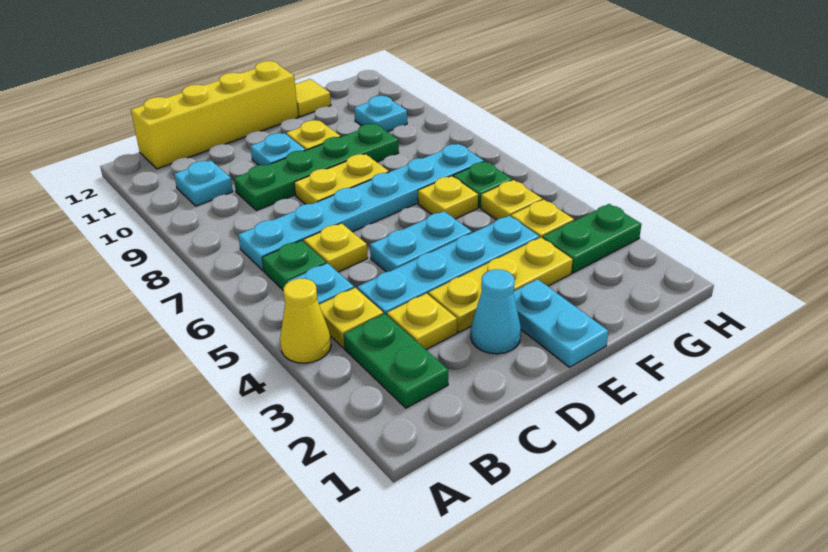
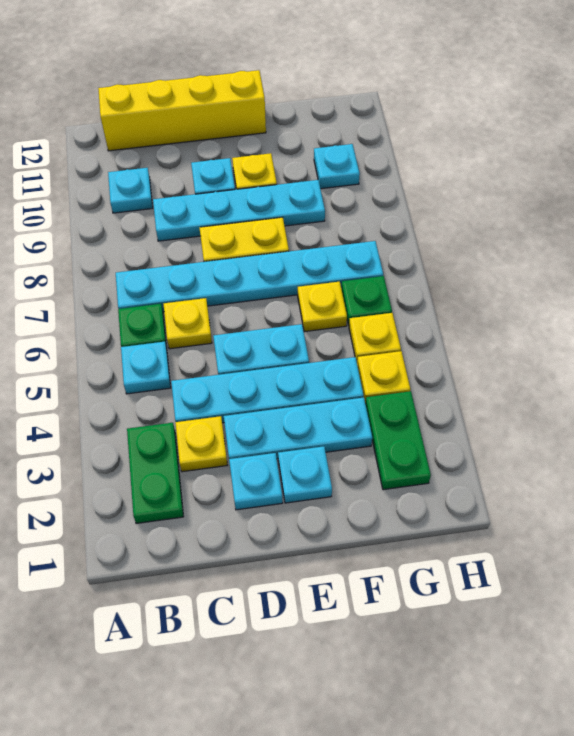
yellow 1x1 cone [280,278,331,363] -> none
yellow 1x1 plate [319,288,383,348] -> none
green 1x4 plate [234,124,399,210] -> cyan 1x4 plate [153,180,325,241]
cyan 1x1 cone [471,269,521,354] -> cyan 1x1 plate [229,453,283,510]
yellow 1x3 plate [429,237,573,332] -> cyan 1x3 plate [224,397,372,459]
cyan 1x2 plate [513,279,608,367] -> cyan 1x1 plate [278,446,332,503]
yellow 1x1 tile [295,79,331,117] -> none
green 1x2 plate [543,204,641,273] -> green 1x2 plate turned to [366,391,431,490]

